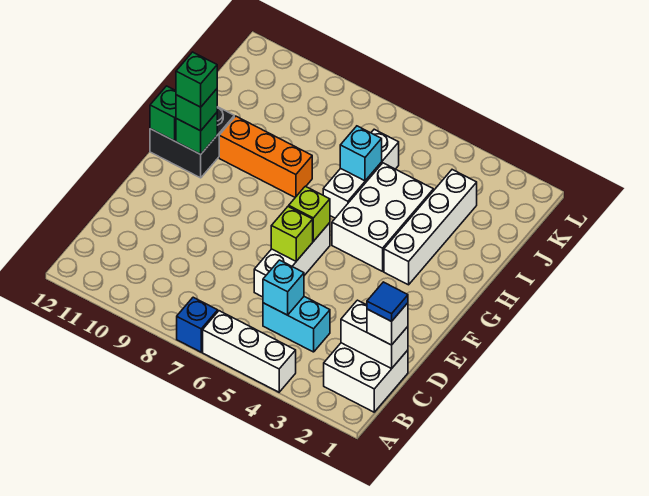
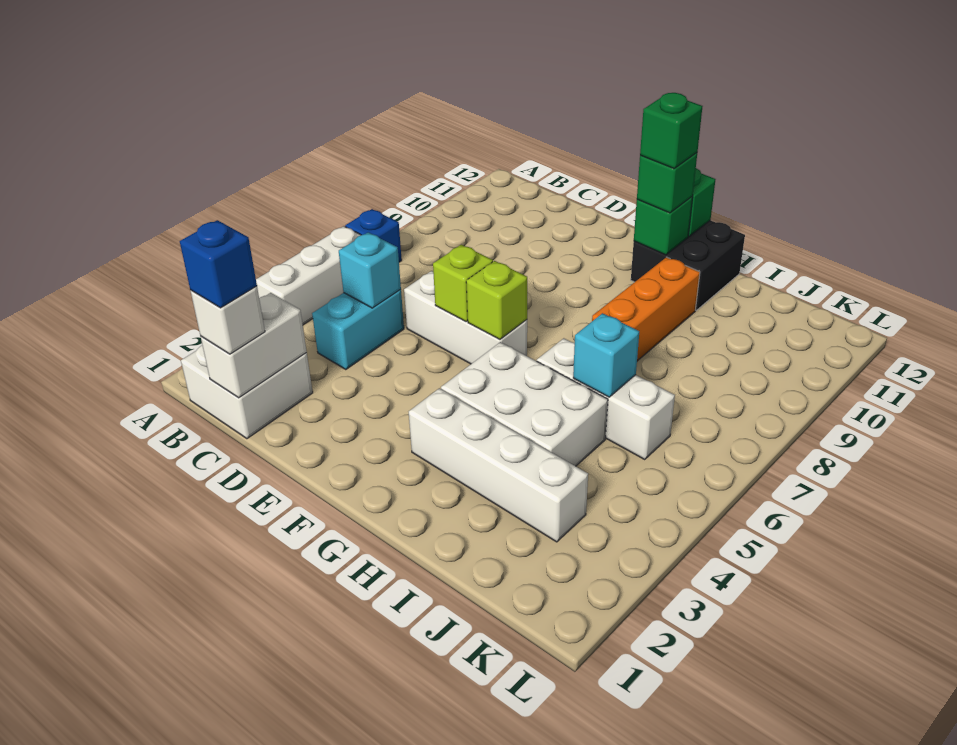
blue 1x1 tile [367,282,408,321] -> blue 1x1 brick [180,220,257,308]

